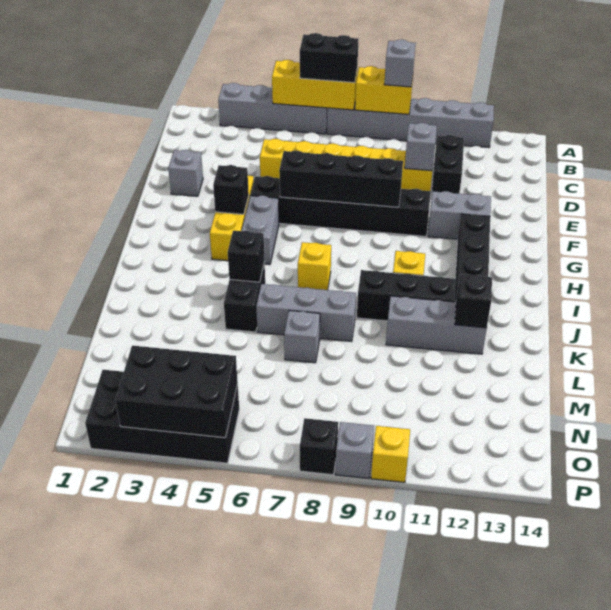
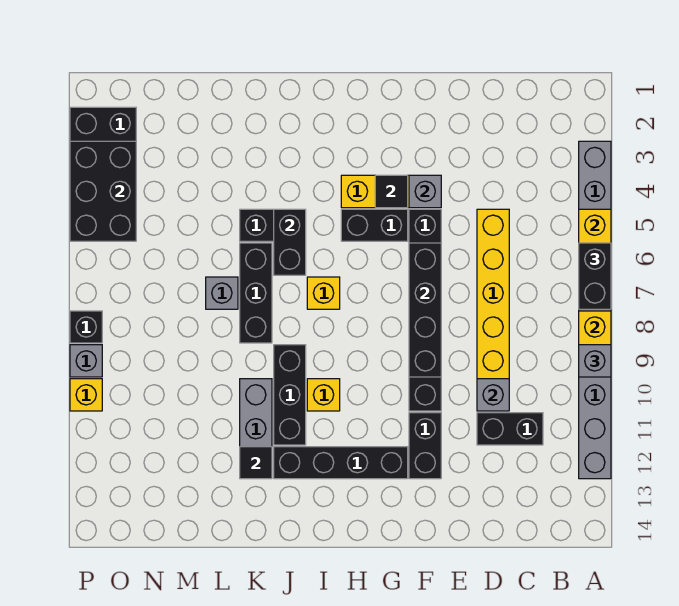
grey 1x1 brick [168,150,203,196] -> grey 1x1 brick moved to [409,175,441,208]
grey 1x2 brick [428,191,491,239] -> black 1x2 brick [409,413,441,479]
black 1x1 brick [213,165,249,214] -> black 1x1 tile [375,175,408,208]
grey 1x2 brick [242,196,279,265] -> black 1x2 brick [341,209,408,241]
black 1x1 brick [228,231,265,282] -> black 1x2 brick [274,209,306,275]
grey 1x3 brick [256,284,356,341] -> black 1x3 brick [240,243,272,343]
black 1x1 brick [455,274,492,328] -> black 1x1 tile [240,447,272,479]

